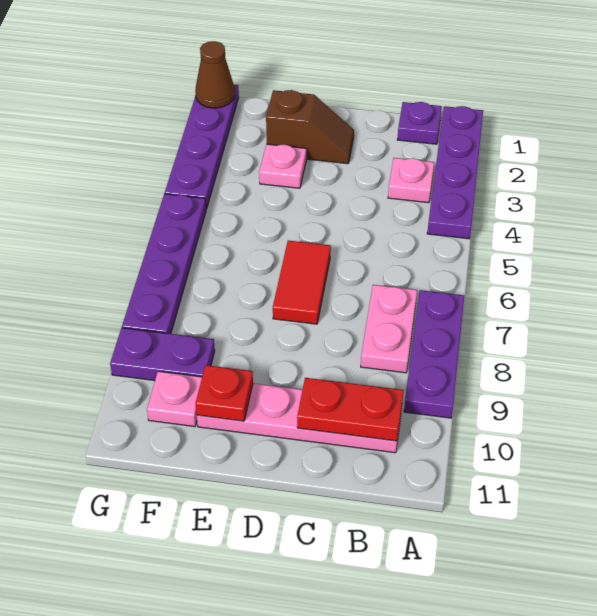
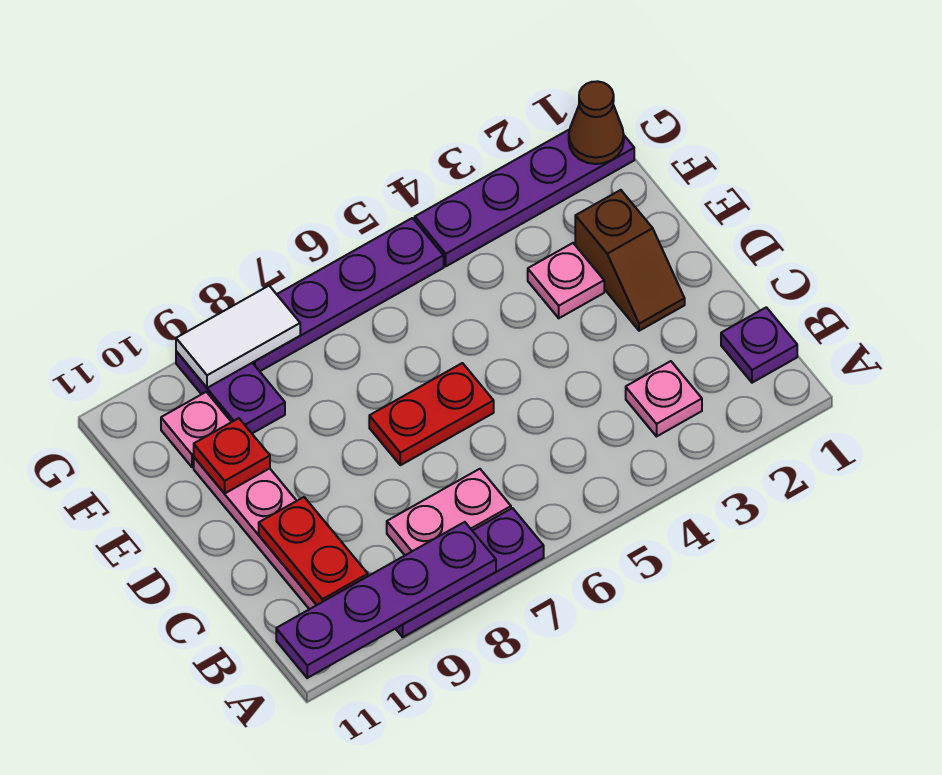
purple 1x4 plate [427,106,483,239] -> purple 1x4 plate moved to [276,522,496,678]
red 1x2 tile [273,241,331,324] -> red 1x2 plate [369,363,494,465]
none -> white 1x2 tile [176,286,300,388]

